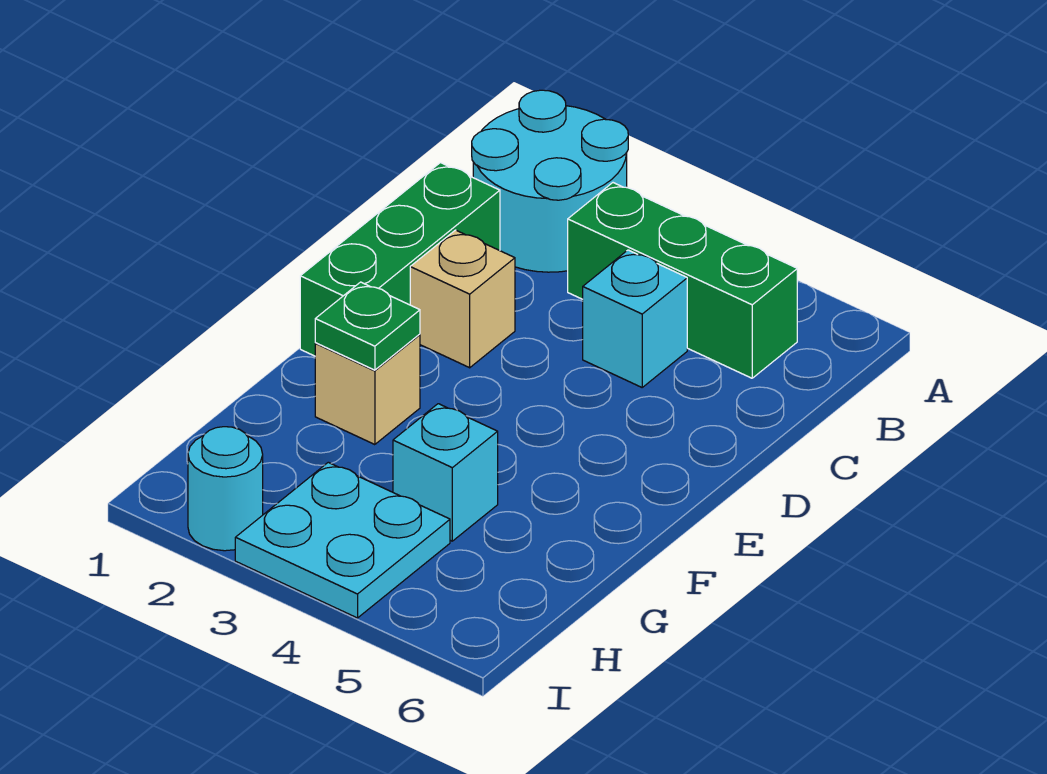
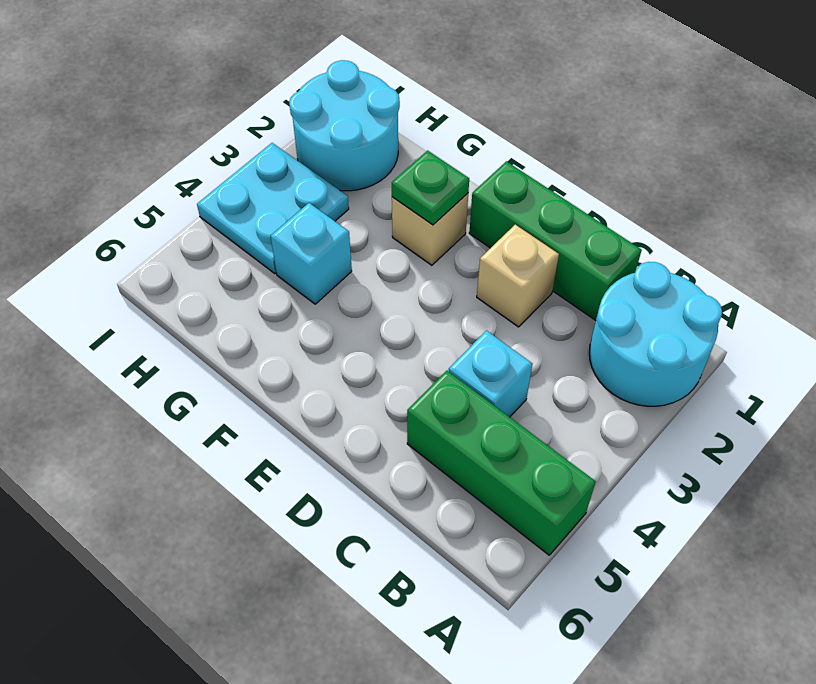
green 1x3 brick [568,183,797,378] -> green 1x3 brick turned to [407,371,596,555]
cyan 1x1 round brick [188,427,263,551] -> cyan 2x2 round brick [289,60,400,191]

